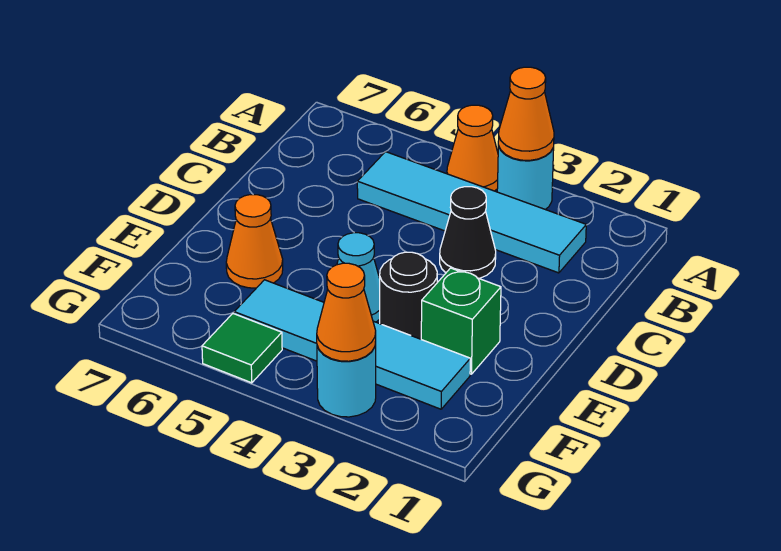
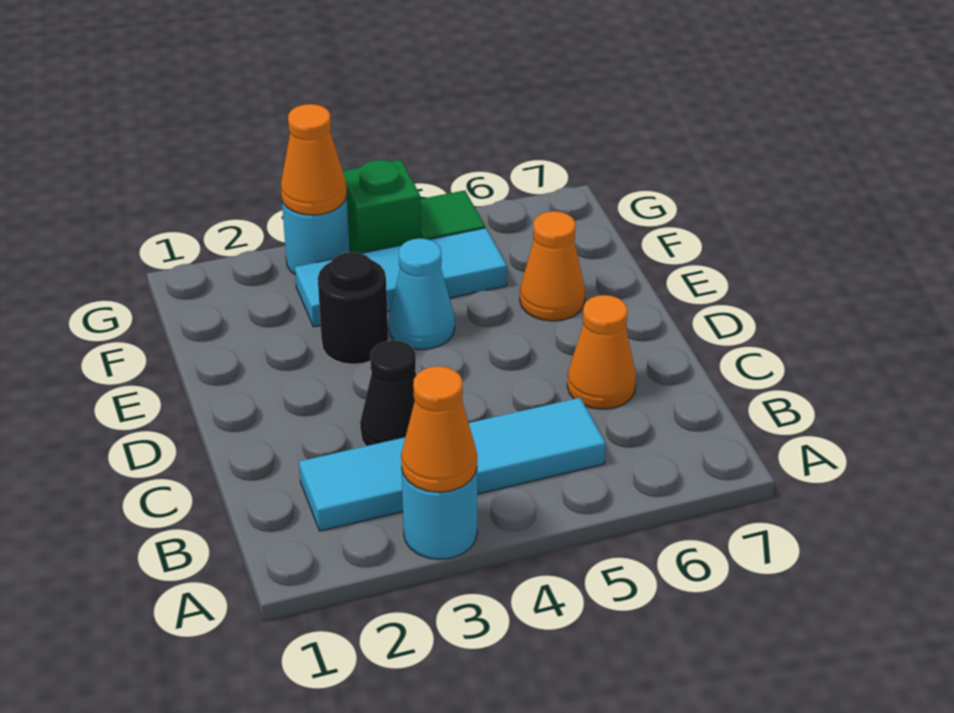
orange 1x1 cone [447,105,498,191] -> orange 1x1 cone moved to [567,295,636,409]
green 1x1 brick [421,268,501,374] -> green 1x1 brick moved to [343,160,421,253]
cyan 1x4 tile [234,280,470,409] -> cyan 1x3 tile [295,228,507,327]

